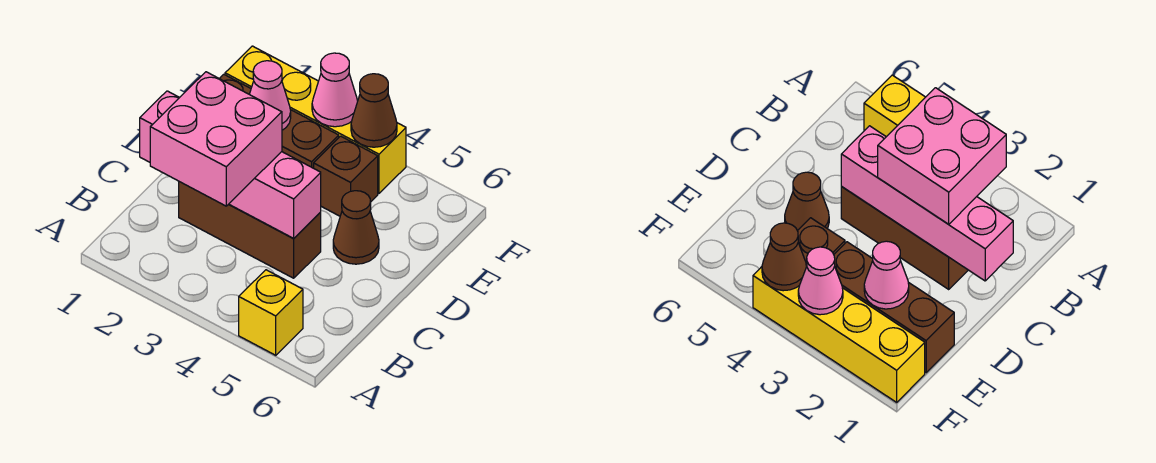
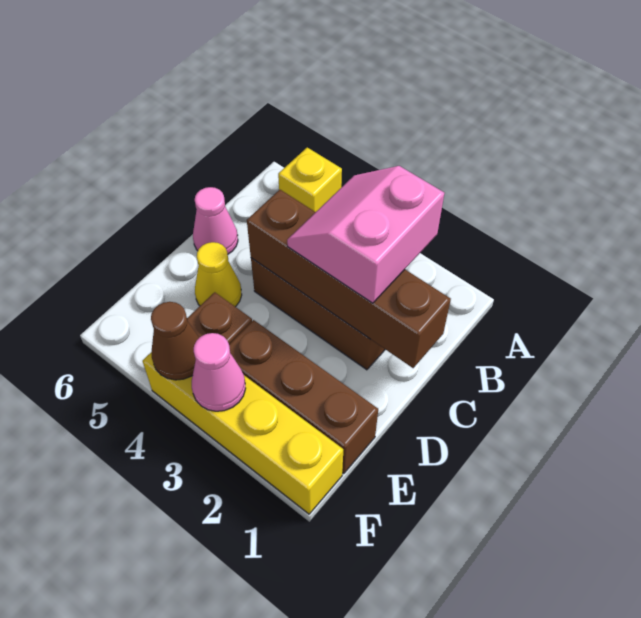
pink 2x2 brick [150,72,282,206] -> pink 2x2 slope [287,166,444,303]
pink 1x4 brick [140,91,321,238] -> brown 1x4 brick [247,190,451,368]
brown 1x1 cone [333,191,379,264] -> yellow 1x1 cone [195,242,242,307]
pink 1x1 cone [250,61,291,130] -> pink 1x1 cone moved to [193,187,238,254]

